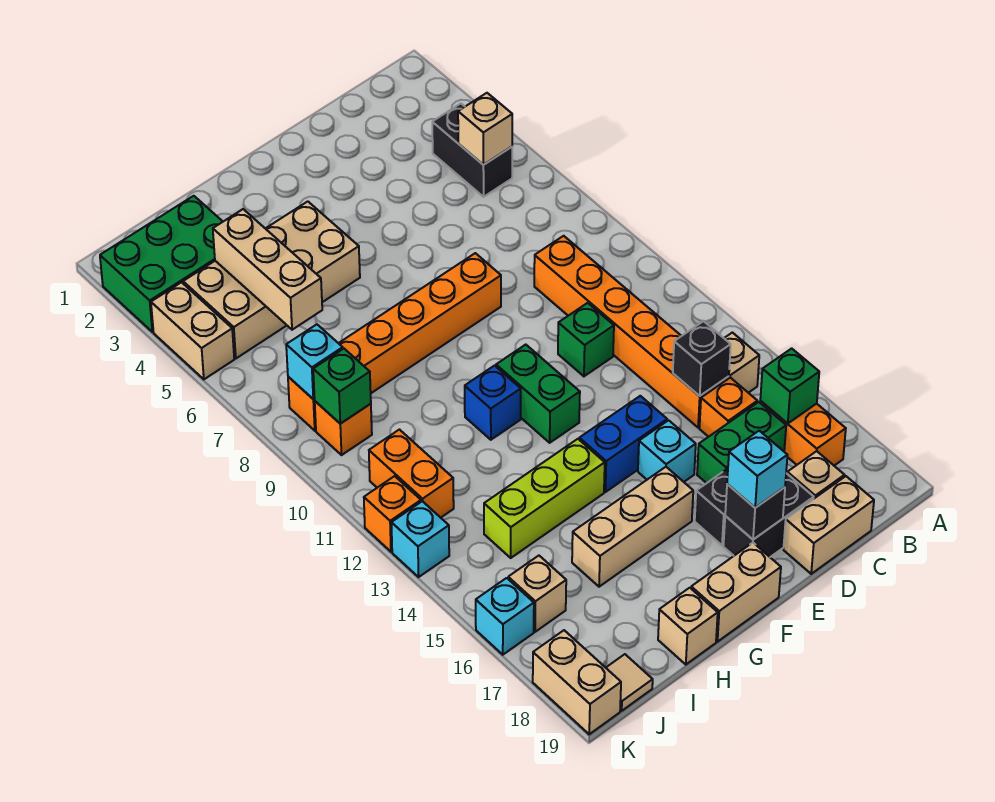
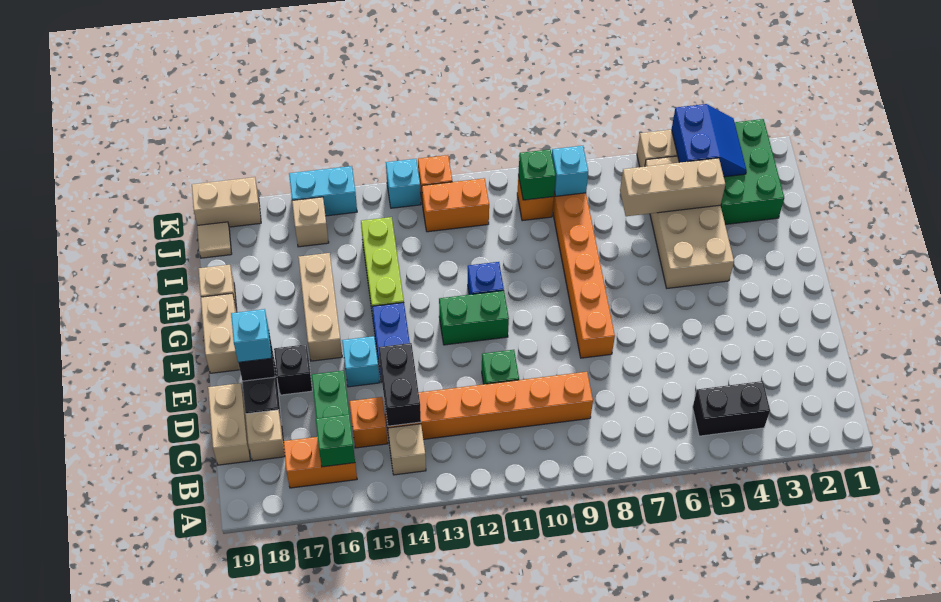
tan 1x1 brick [458,93,512,165] -> none
black 1x1 brick [673,321,731,396] -> black 1x2 brick [378,343,421,426]
none -> blue 2x2 slope [672,104,747,177]
cyan 1x1 brick [476,578,534,655] -> cyan 1x2 brick [289,166,357,216]

